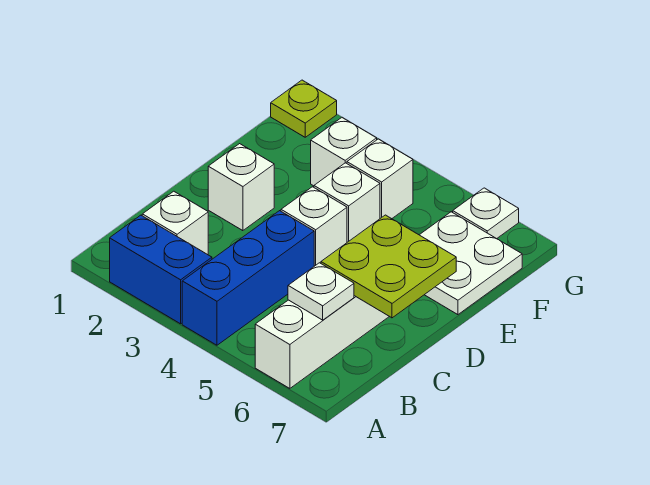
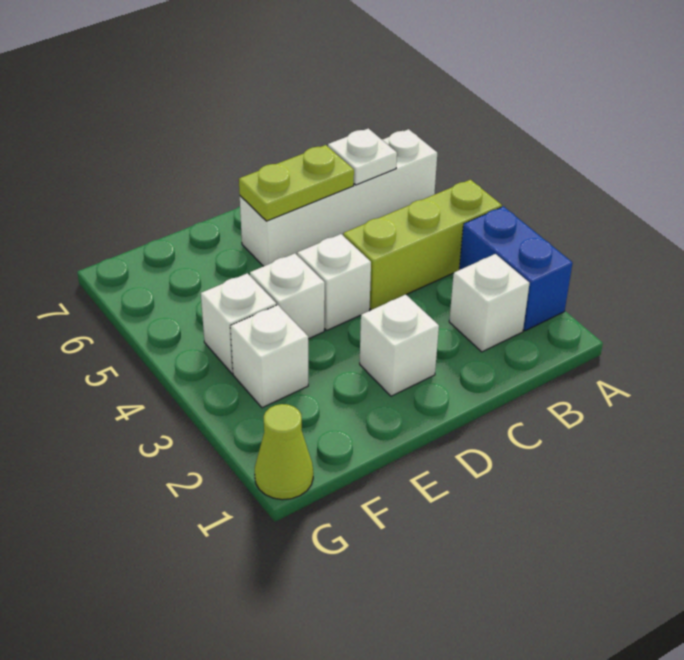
blue 1x3 brick [182,211,314,345] -> lime 1x3 brick [343,180,502,310]
lime 2x2 plate [321,215,456,318] -> lime 1x2 plate [239,145,354,221]
white 2x2 plate [420,212,522,315] -> none
lime 1x1 plate [271,80,337,137] -> lime 1x1 cone [255,404,313,500]
white 1x1 plate [453,188,519,239] -> none

